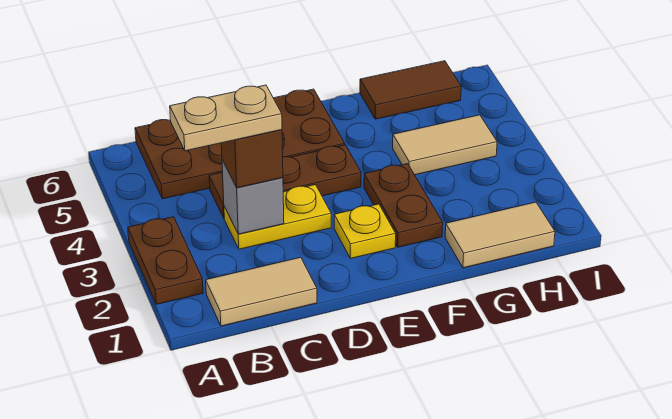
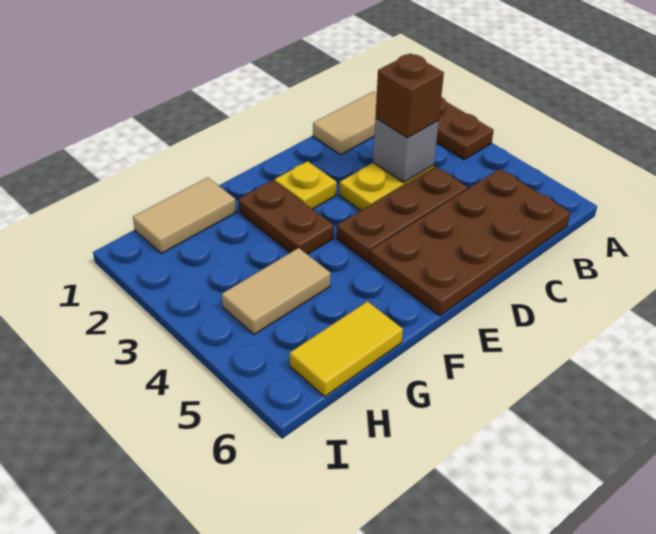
tan 1x2 plate [170,85,282,151] -> none
brown 1x2 tile [360,61,461,119] -> yellow 1x2 tile [290,301,403,397]

